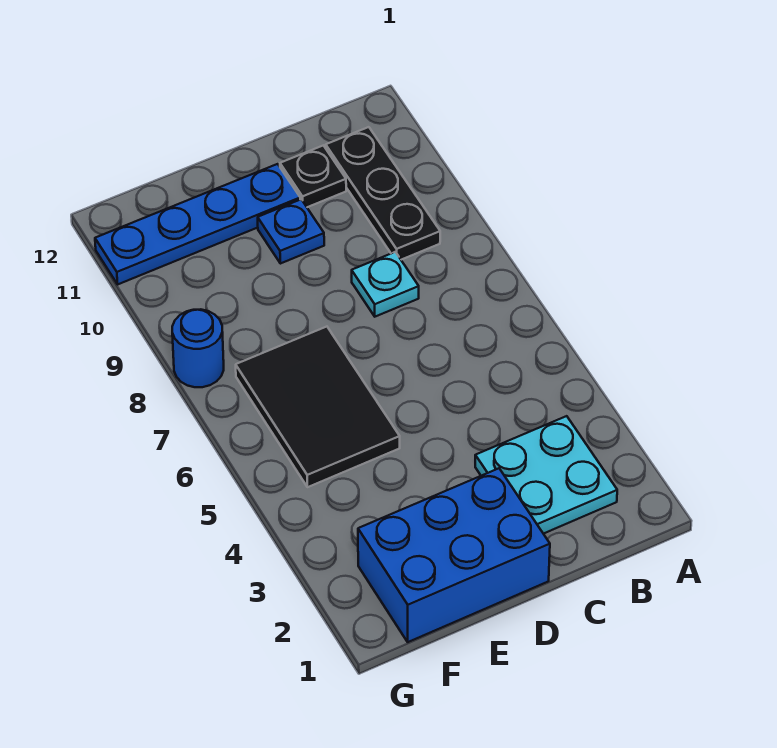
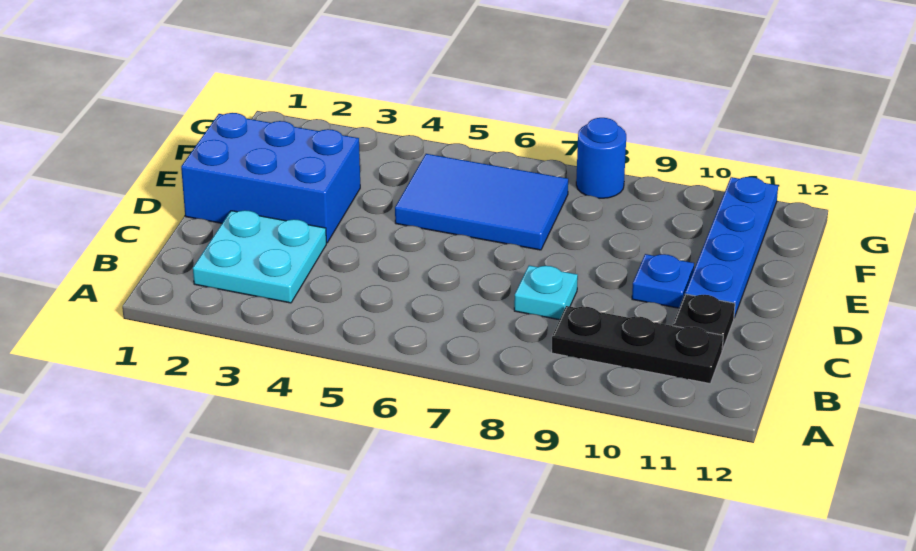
blue 2x3 brick [358,468,550,642] -> blue 2x3 brick turned to [181,113,360,243]
black 2x3 tile [236,327,400,487] -> blue 2x3 tile [395,154,568,250]

